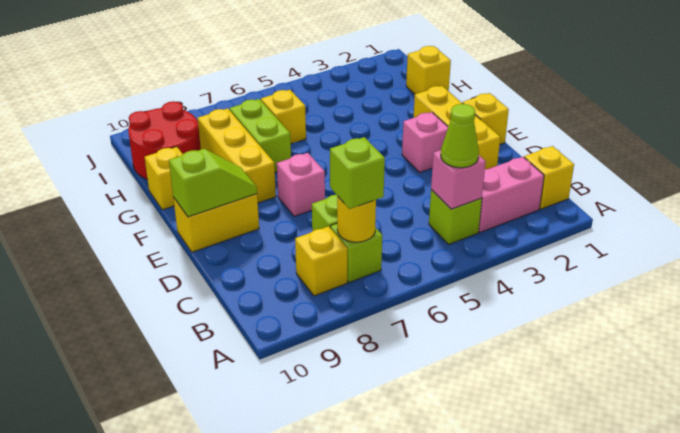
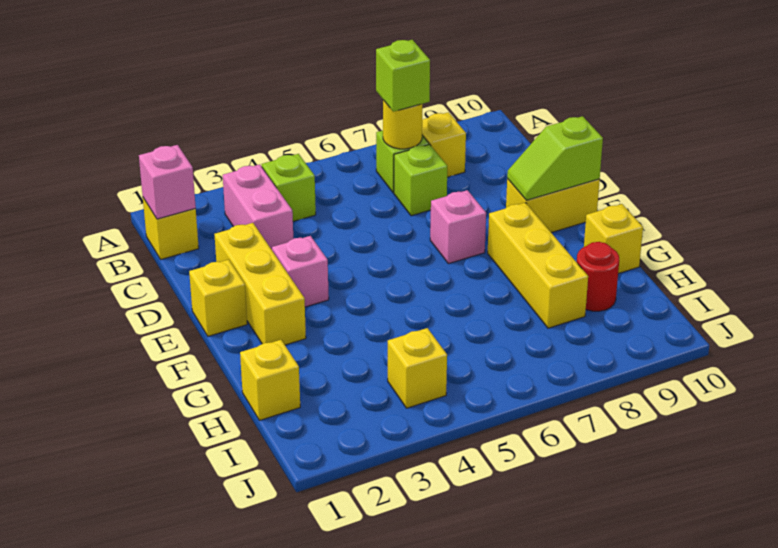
pink 1x2 brick [479,157,544,232] -> pink 1x2 brick turned to [223,164,293,250]
pink 1x1 brick [431,150,486,209] -> pink 1x1 brick moved to [139,145,196,219]
lime 1x1 cone [441,104,479,168] -> none
lime 1x2 brick [230,99,291,172] -> none
yellow 1x1 brick [261,90,306,144] -> yellow 1x1 brick moved to [388,328,447,408]
red 2x2 round brick [128,101,201,180] -> red 1x1 round brick [577,242,619,311]

